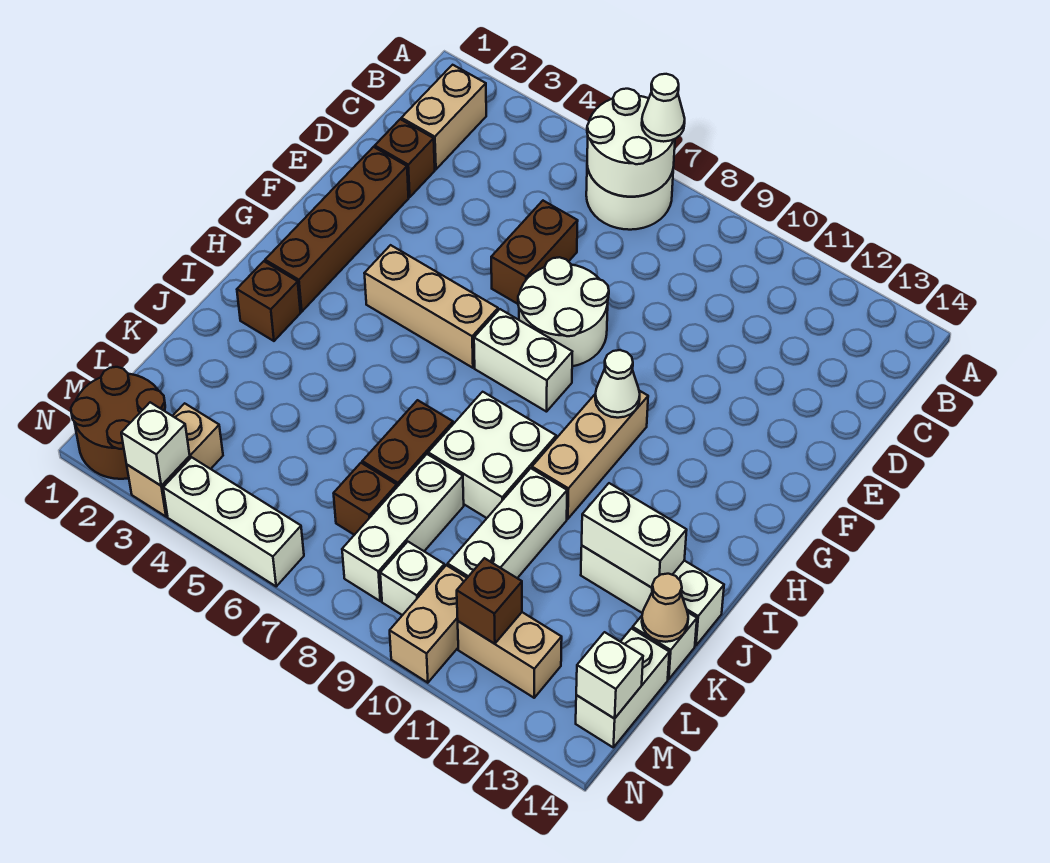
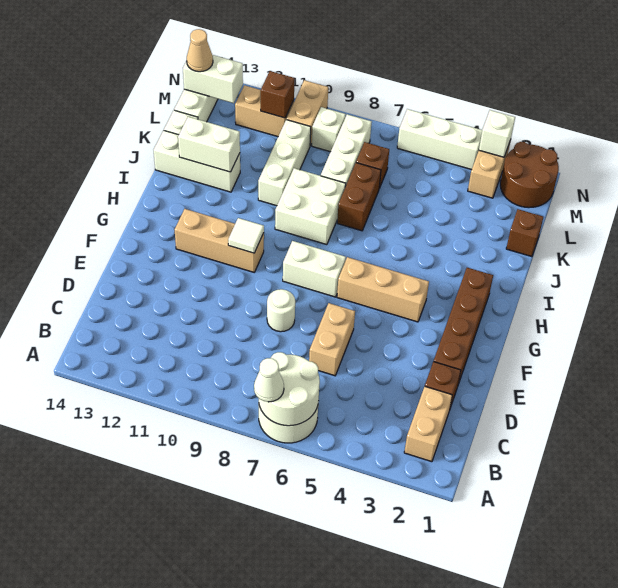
brown 1x2 brick [491,201,578,304] -> tan 1x2 brick [309,303,355,376]
white 2x2 round brick [518,257,609,366] -> white 1x1 round brick [267,289,295,332]
tan 1x3 brick [532,391,648,519] -> tan 1x3 brick turned to [175,209,264,272]
white 1x1 cone [595,350,640,418] -> white 1x1 tile [228,218,264,253]
brown 1x1 brick [237,261,300,341] -> brown 1x1 brick moved to [506,209,543,257]
tan 1x1 cone [642,574,688,642] -> tan 1x1 cone moved to [187,29,213,72]
white 1x1 brick [576,632,643,719] -> white 1x2 brick [183,55,243,103]

